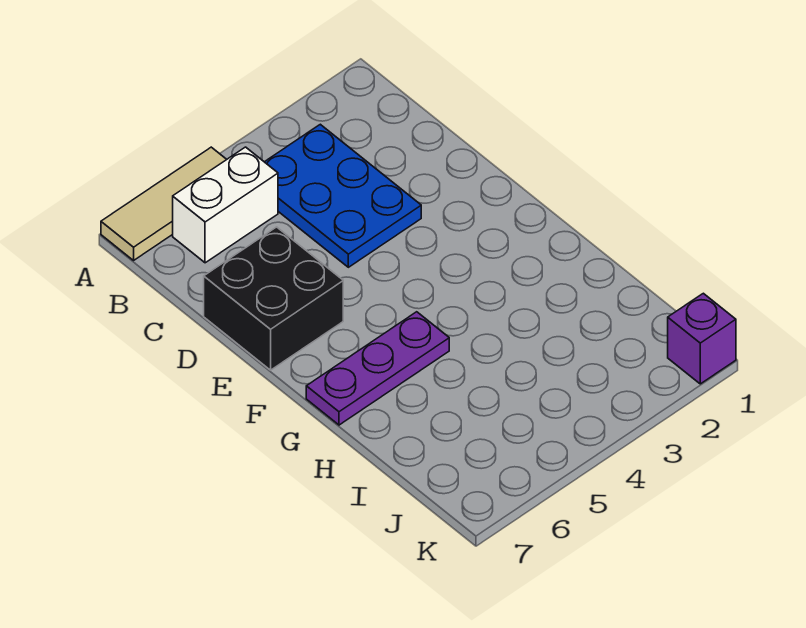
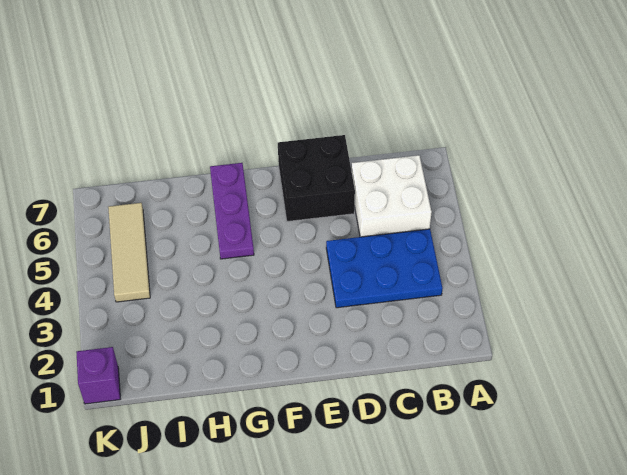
tan 1x3 tile [101,147,227,260] -> tan 1x3 tile moved to [108,203,150,302]
white 1x2 brick [173,147,278,263] -> white 2x2 brick [352,155,432,237]

